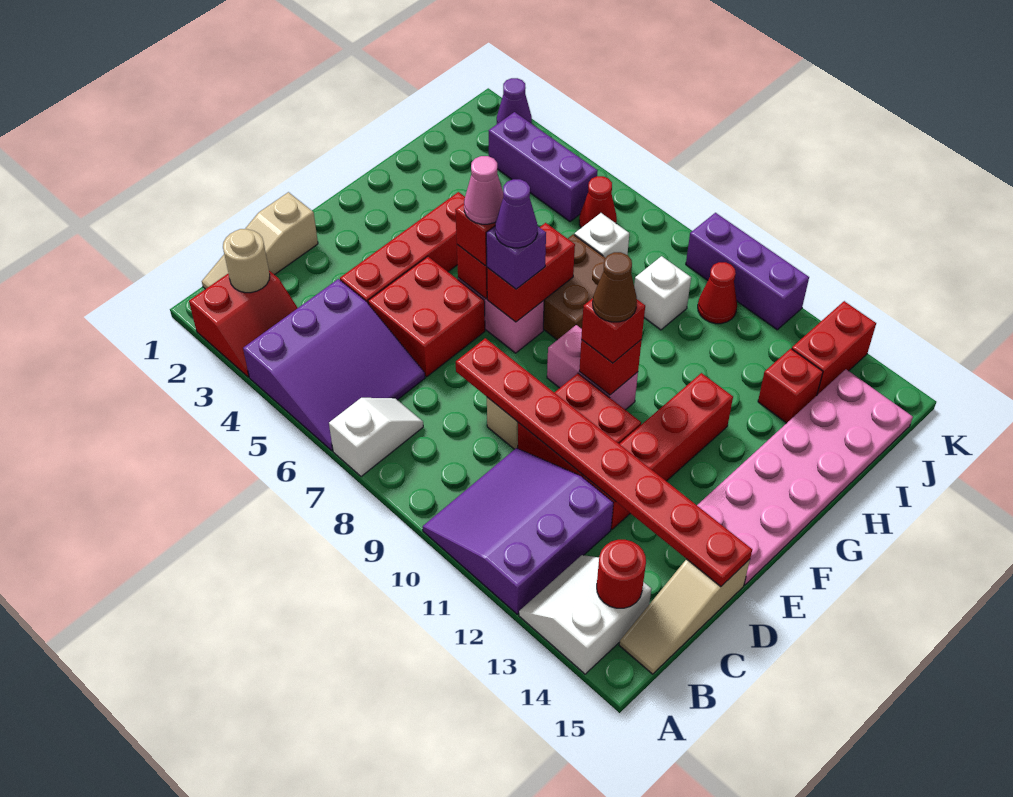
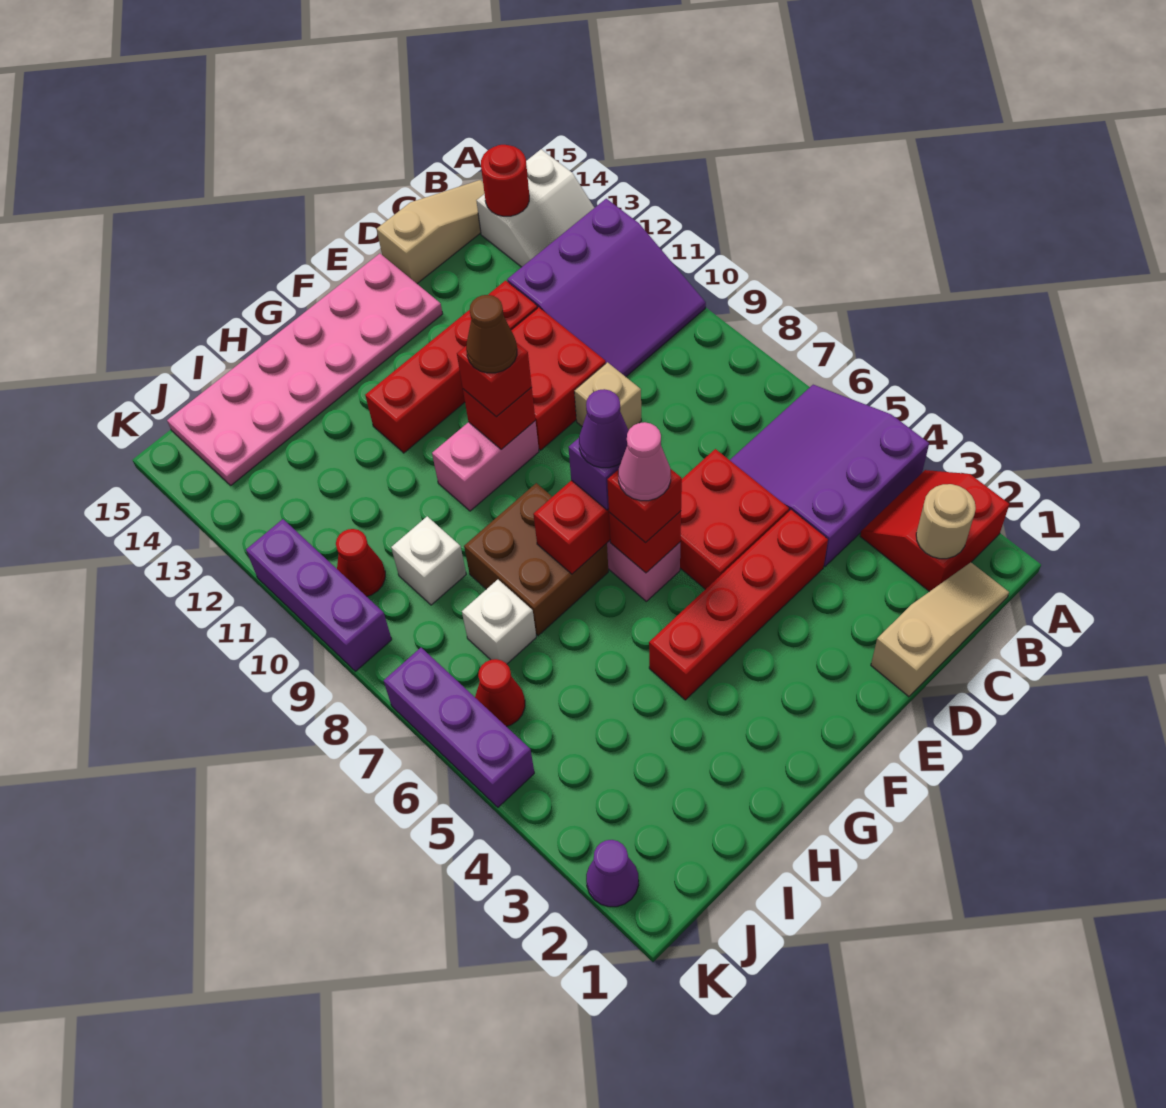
white 1x2 slope [329,398,423,477] -> none
red 1x8 plate [456,338,752,587] -> none
pink 1x2 brick [547,325,638,410] -> pink 1x2 brick turned to [432,421,539,511]
red 1x1 brick [758,348,823,423] -> none
purple 1x3 brick [488,112,598,221] -> purple 1x3 brick moved to [384,648,534,807]
red 1x2 brick [792,301,876,395] -> none

